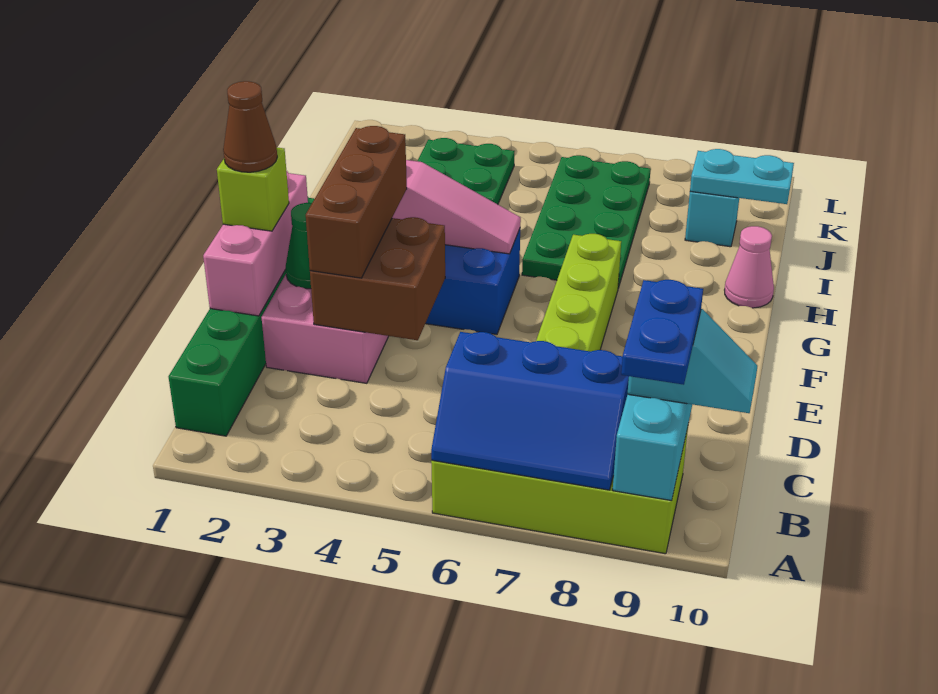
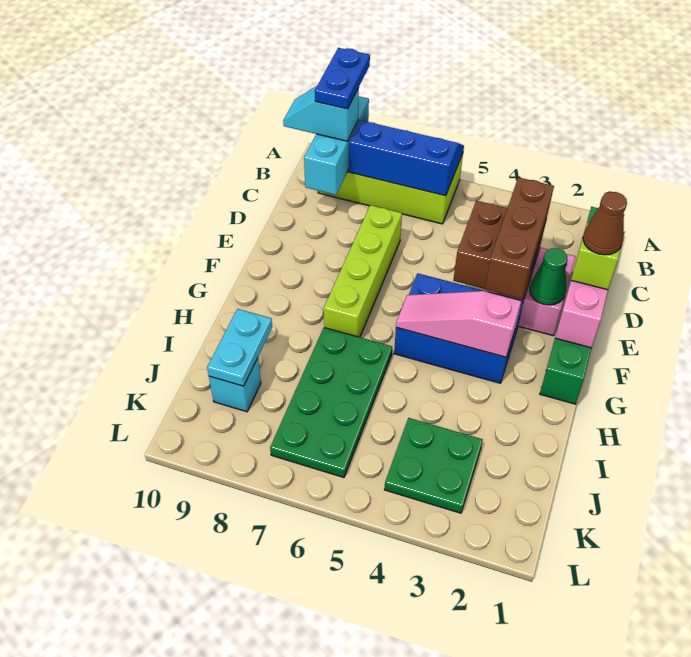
pink 1x1 cone [725,226,774,308] -> none
cyan 1x2 plate [690,149,794,204] -> cyan 1x2 plate turned to [207,309,272,386]

